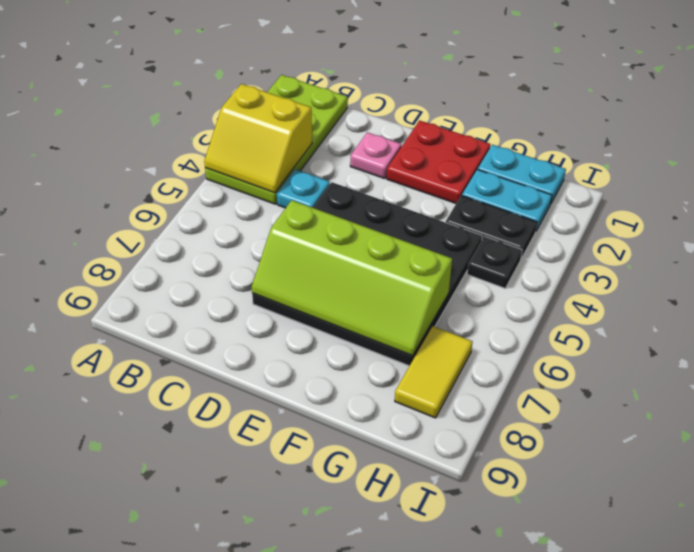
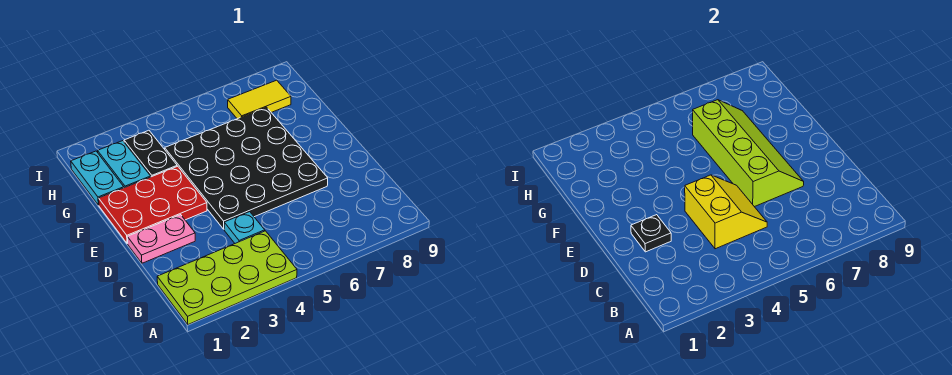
yellow 2x2 slope [204,84,312,193] -> yellow 2x2 slope moved to [685,175,767,249]
pink 1x1 plate [350,132,401,179] -> pink 1x2 plate [127,215,195,263]
red 2x2 plate [387,121,490,203] -> red 2x3 plate [99,166,207,244]
black 1x1 plate [467,236,522,288] -> black 1x1 plate moved to [631,215,671,252]

